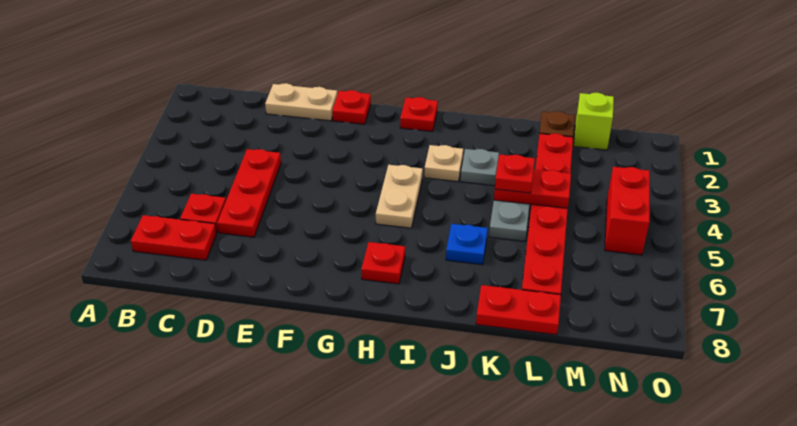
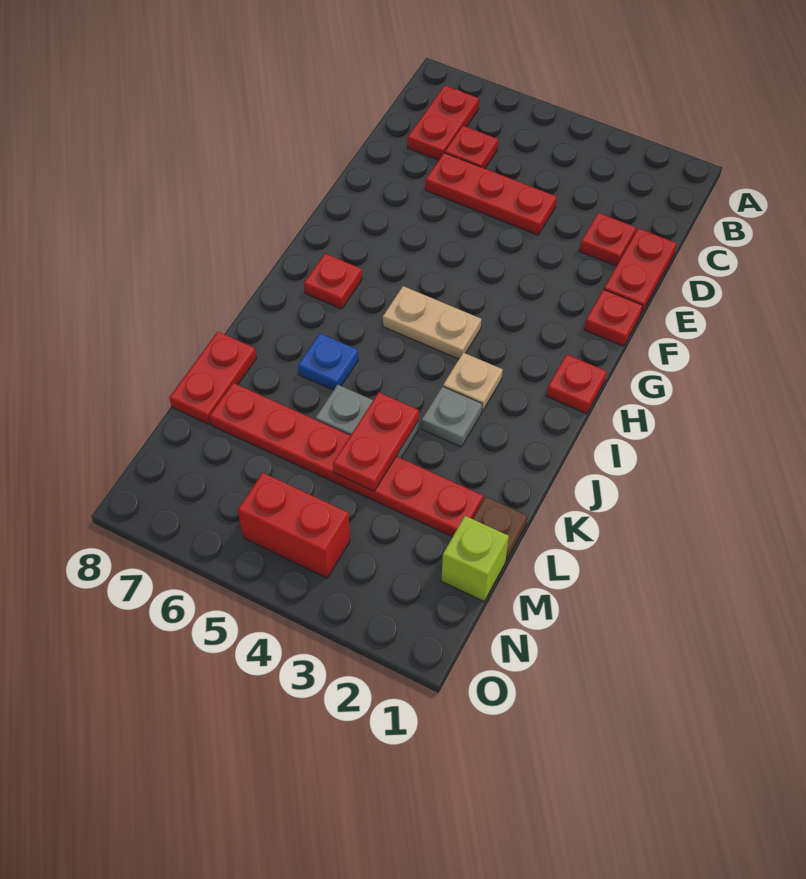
tan 1x2 plate [265,83,337,121] -> red 1x2 plate [604,228,677,314]
red 1x1 plate [495,154,535,193] -> red 1x1 plate moved to [580,213,636,266]

